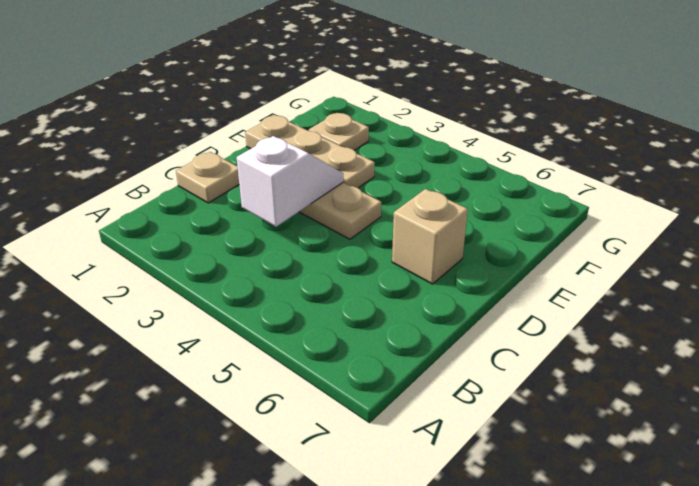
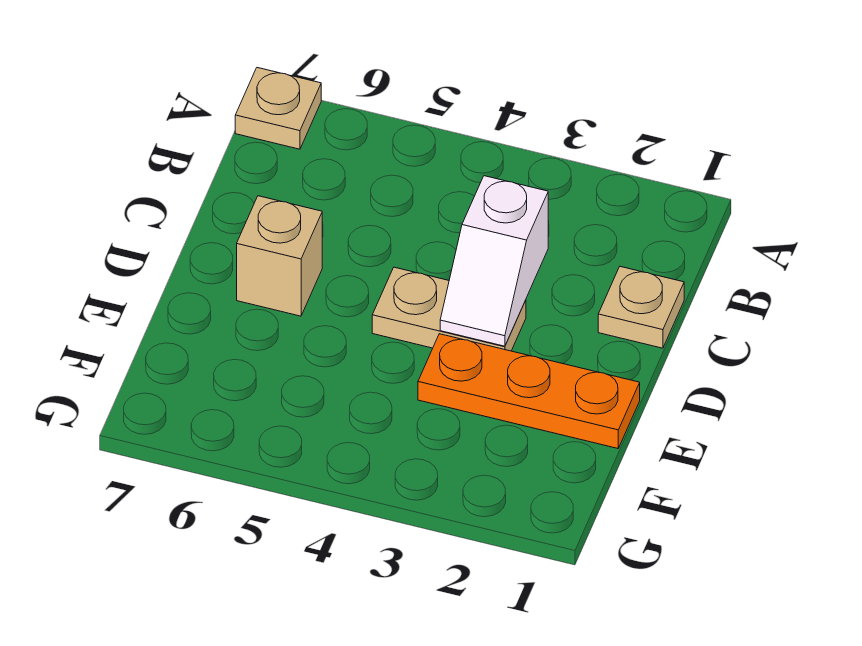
tan 1x3 plate [245,115,375,188] -> orange 1x3 plate [418,334,640,448]
tan 1x1 plate [309,113,369,150] -> tan 1x1 plate moved to [235,68,321,149]

